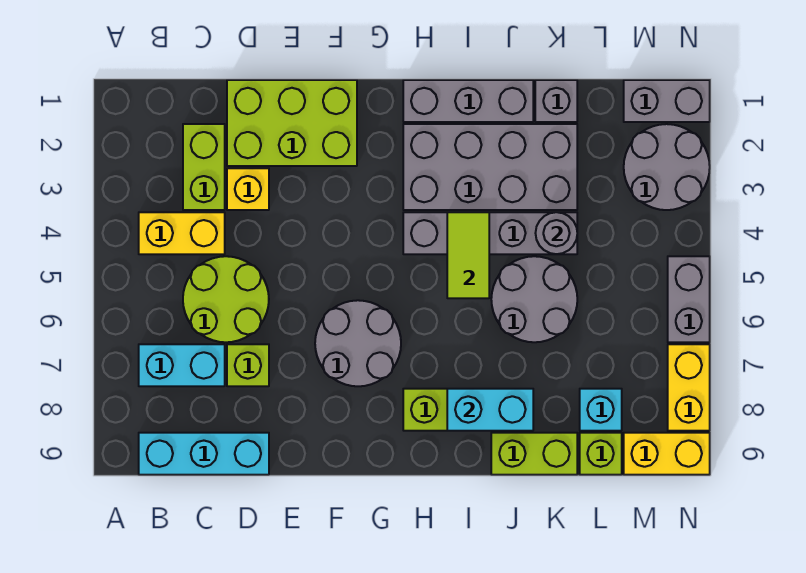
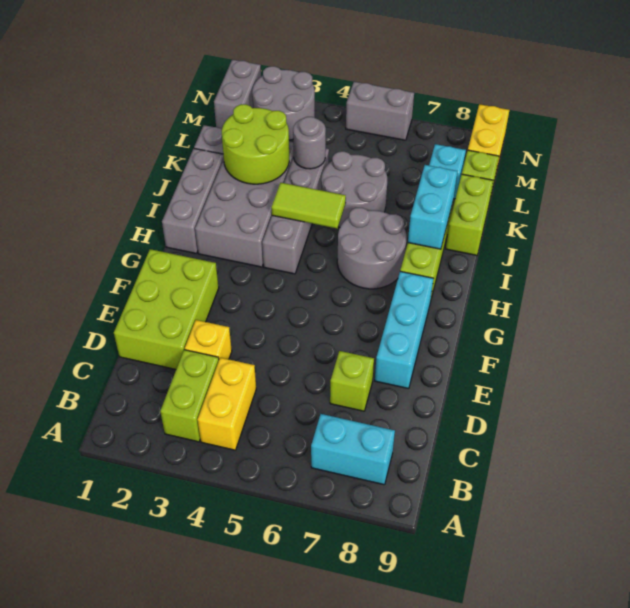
cyan 1x2 brick [139,344,225,386] -> cyan 1x2 brick turned to [311,414,395,485]
cyan 1x3 brick [139,433,269,475] -> cyan 1x3 brick moved to [375,271,433,389]
lime 1x2 brick [183,124,225,210] -> lime 1x2 brick turned to [160,350,219,442]
lime 2x2 round brick [183,256,269,342] -> lime 2x2 round brick moved to [222,104,289,184]
grey 2x2 round brick [315,300,401,386] -> grey 2x2 round brick moved to [337,208,407,289]
yellow 1x2 brick [668,344,710,431] -> none

